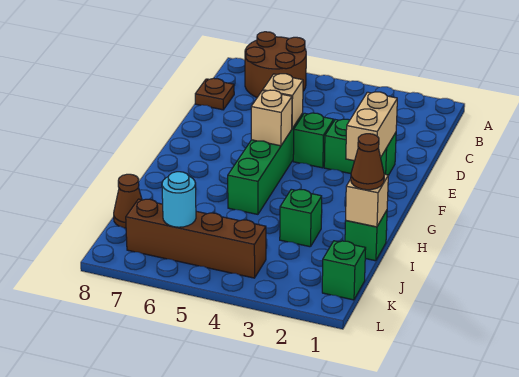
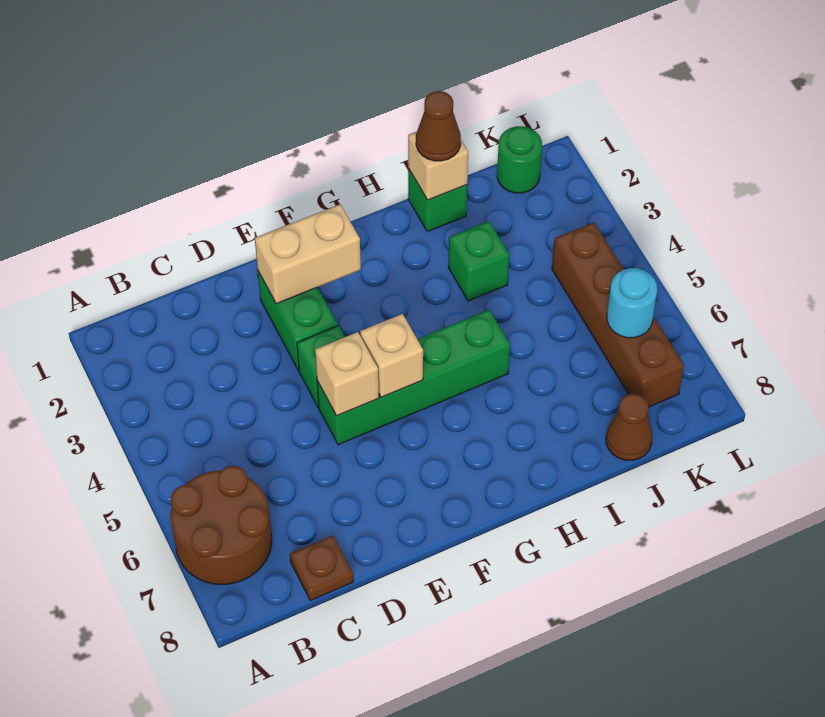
green 1x1 brick [322,241,366,300] -> green 1x1 round brick [497,126,542,193]

